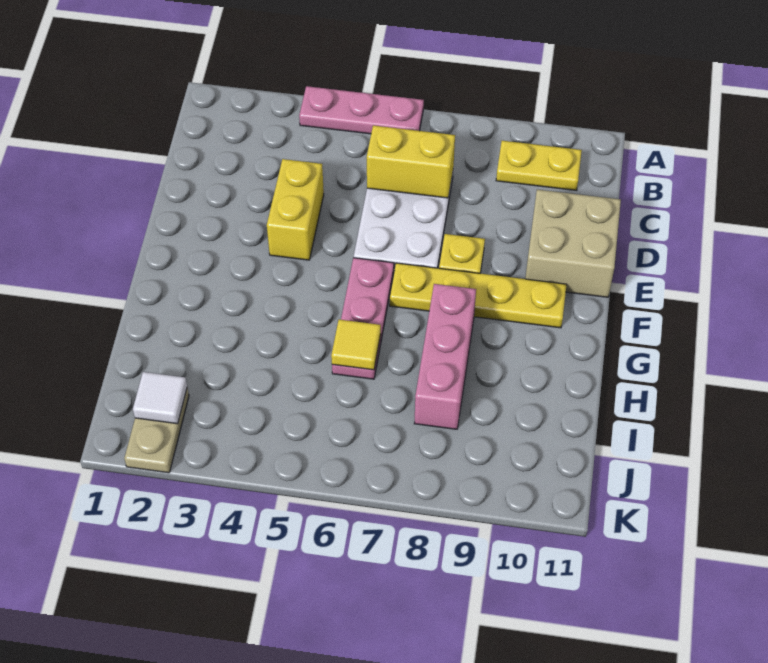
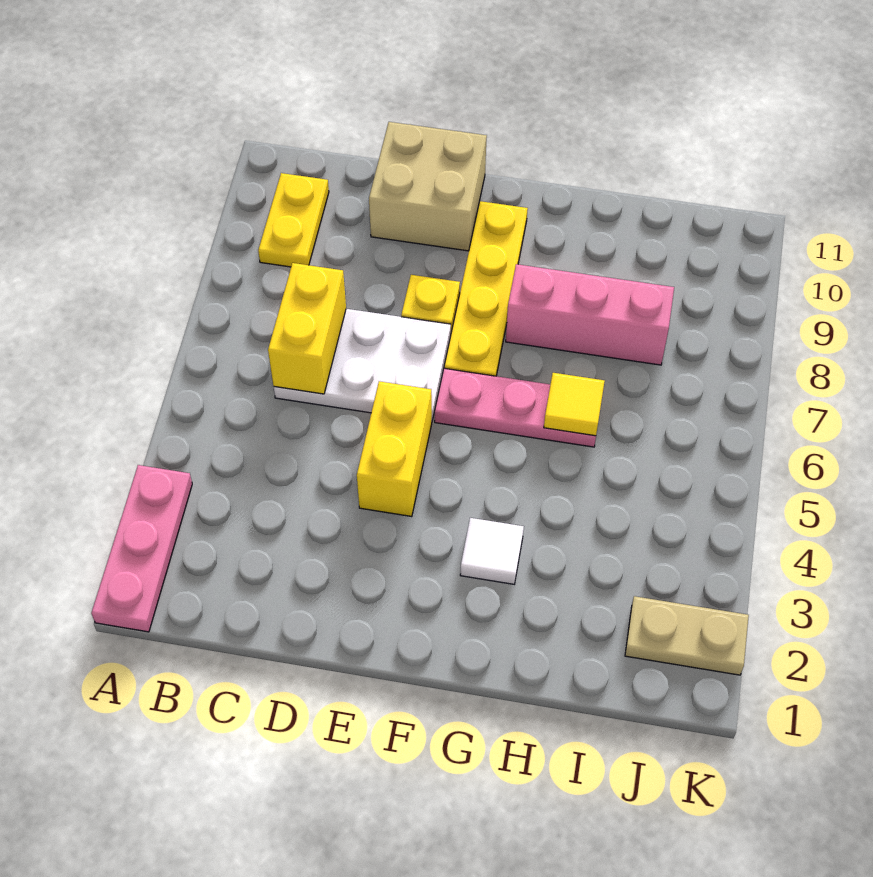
pink 1x3 plate [299,86,424,134] -> pink 1x3 plate moved to [91,465,192,632]
yellow 1x2 brick [267,159,324,260] -> yellow 1x2 brick turned to [357,381,432,517]
white 1x1 tile [133,372,187,424] -> white 1x1 tile moved to [460,518,524,584]

